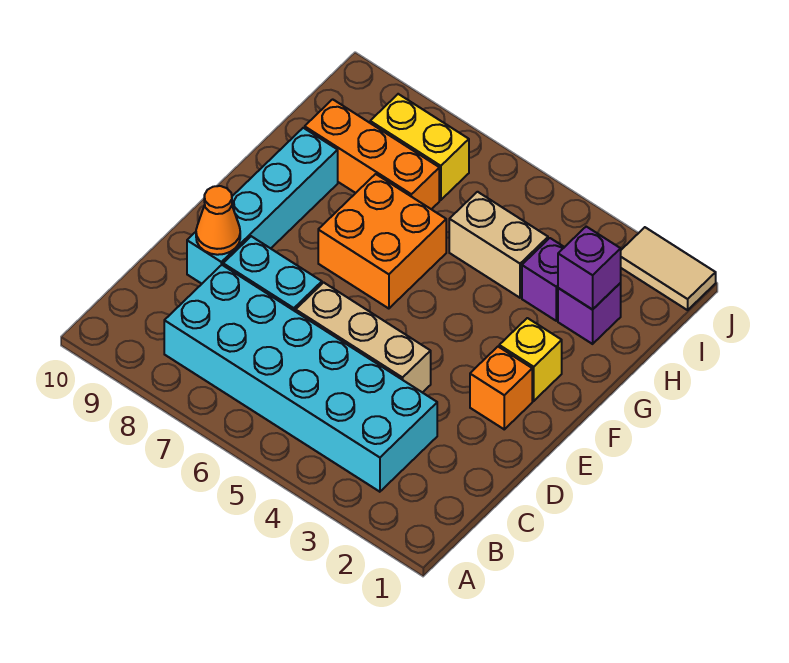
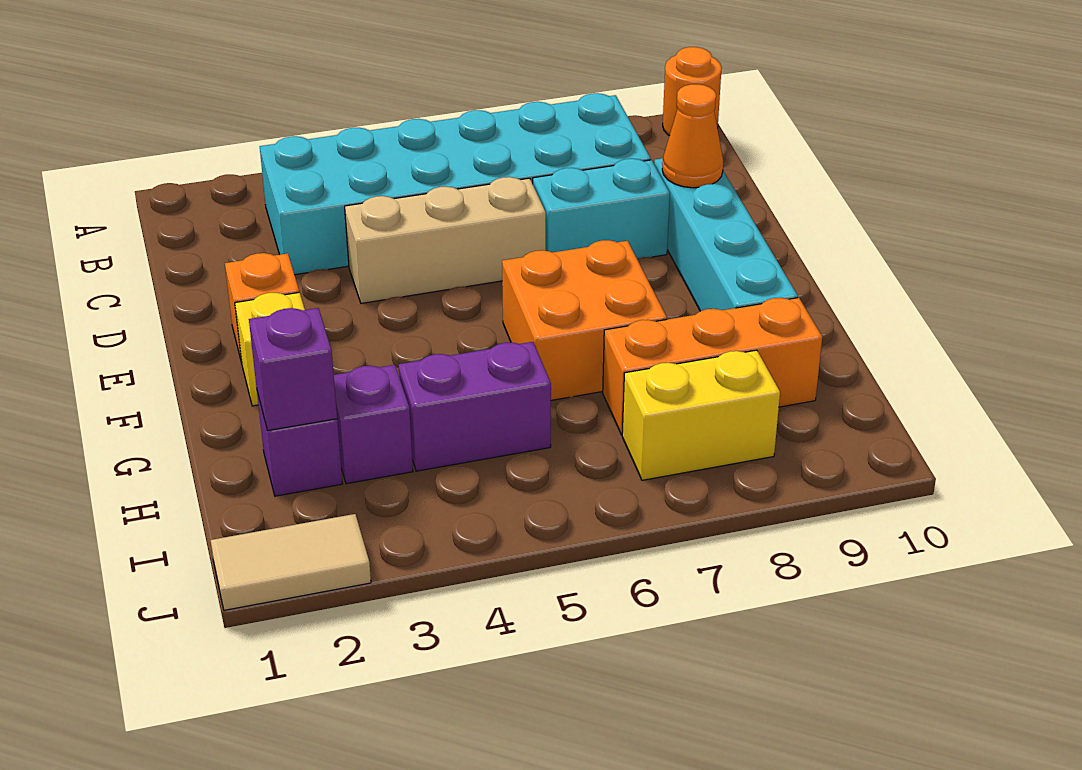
none -> orange 1x1 round brick [663,47,722,136]
tan 1x2 brick [449,192,548,298] -> purple 1x2 brick [398,342,551,471]

